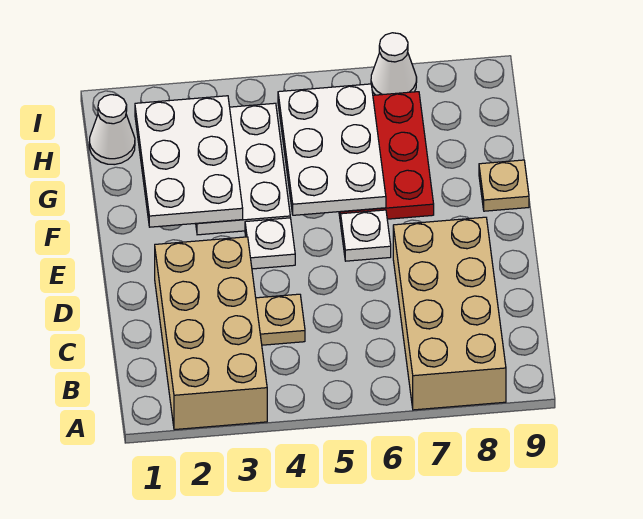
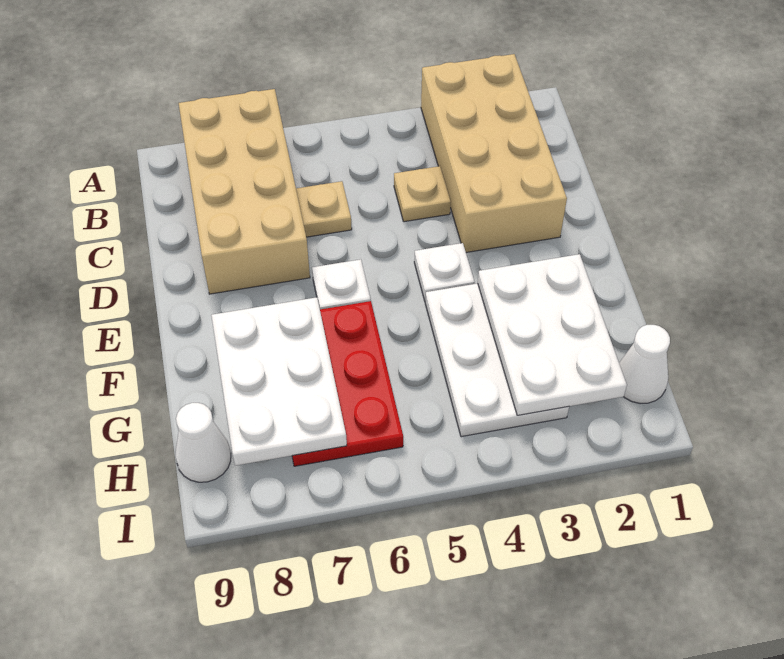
white 2x3 plate [278,84,386,215] -> white 2x3 plate moved to [211,297,347,466]
tan 1x1 plate [479,160,529,211] -> tan 1x1 plate moved to [296,181,352,237]
white 1x1 cone [371,33,417,95] -> white 1x1 cone moved to [175,403,231,482]

